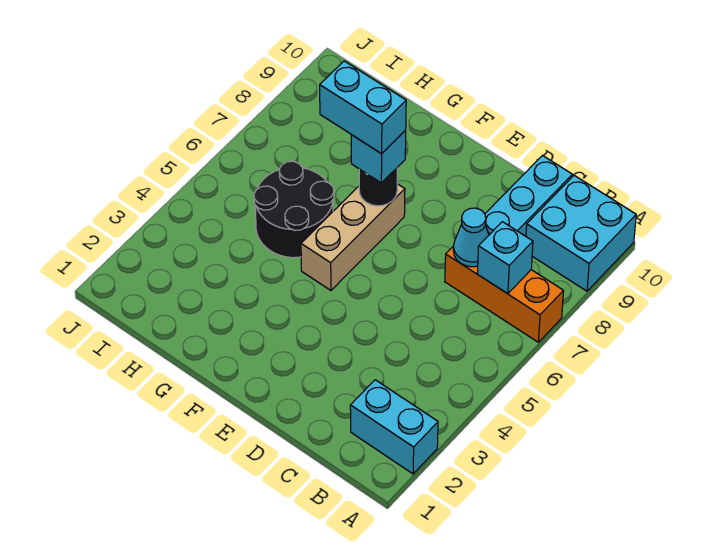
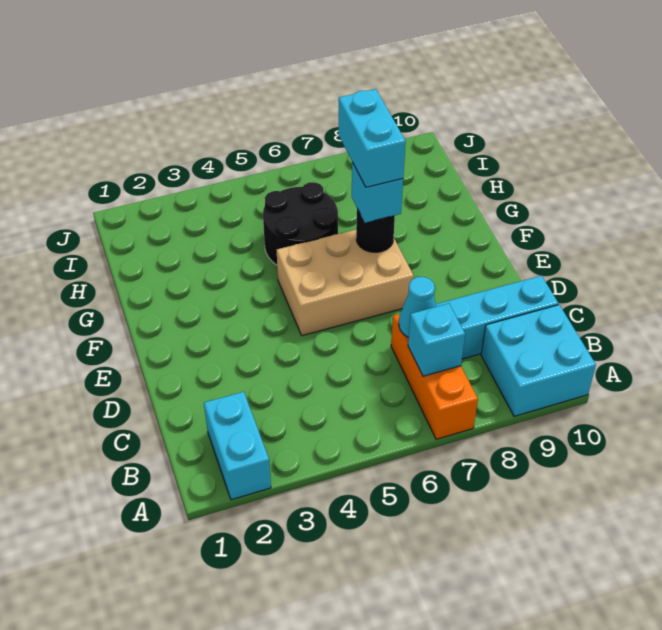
tan 1x3 brick [301,184,405,290] -> tan 2x3 brick [277,230,414,336]

